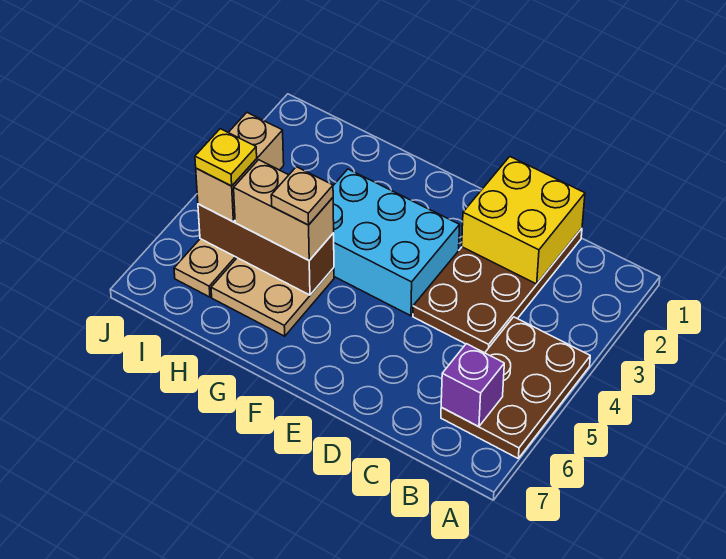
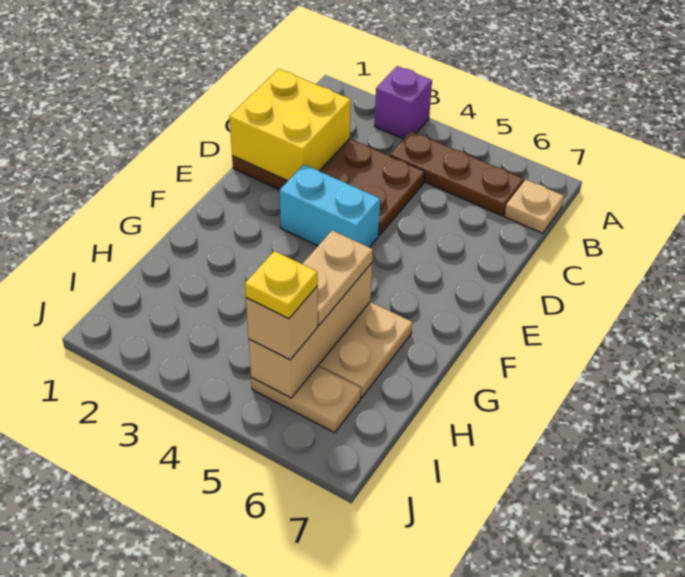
brown 2x3 plate [441,317,590,458] -> brown 1x3 plate [390,131,524,216]
purple 1x1 brick [441,344,504,427] -> purple 1x1 brick moved to [375,66,432,139]
cyan 2x3 brick [333,169,460,316] -> cyan 1x2 brick [279,165,380,247]
brown 1x3 brick [198,204,334,295] -> tan 1x3 brick [249,263,372,398]
tan 1x2 brick [234,160,334,260] -> tan 1x2 plate [303,230,373,325]
tan 1x1 plate [271,167,333,225] -> tan 1x1 plate moved to [504,180,564,233]
tan 1x2 brick [196,113,284,222] -> tan 1x1 brick [246,286,318,360]

